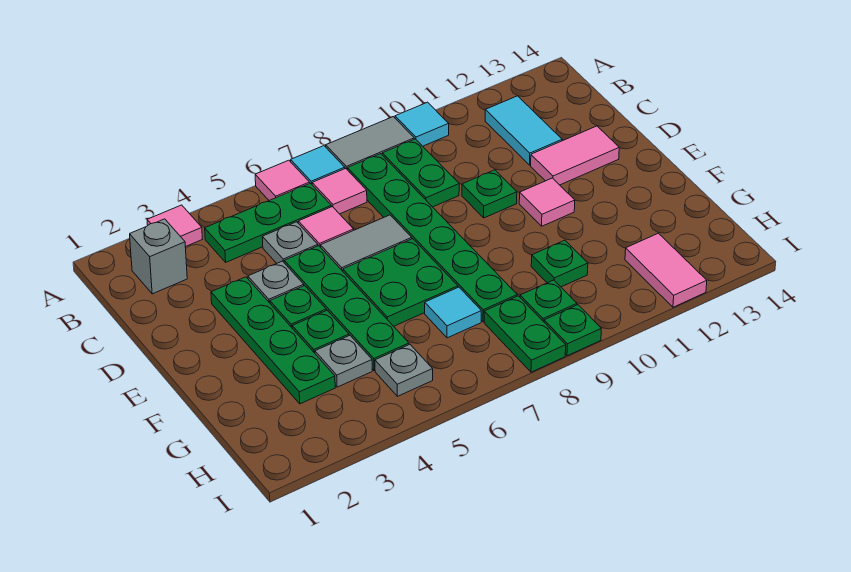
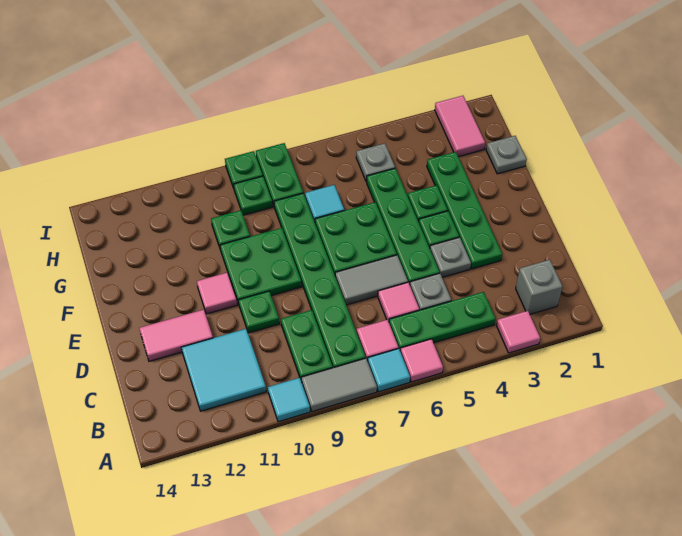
cyan 1x2 tile [485,96,562,165] -> cyan 2x2 tile [181,329,266,411]
none -> green 2x2 plate [220,228,302,304]
grey 1x1 plate [315,336,372,387] -> grey 1x1 plate moved to [486,136,527,174]
pink 1x2 tile [625,233,707,307] -> pink 1x2 tile moved to [435,96,485,157]

